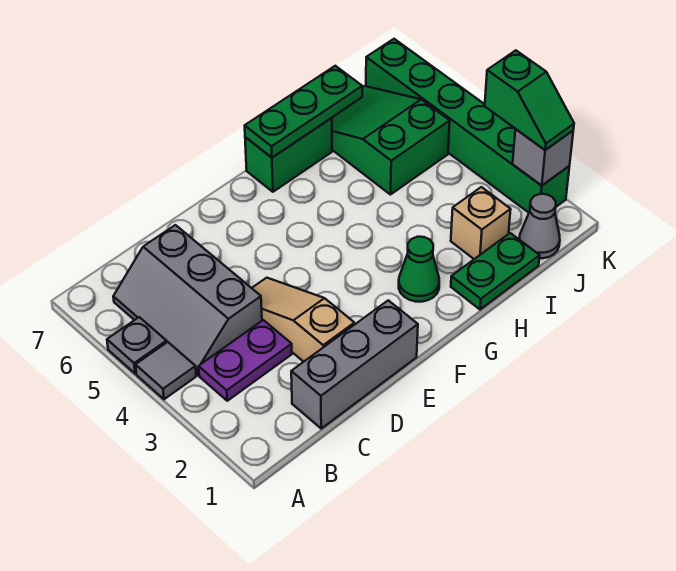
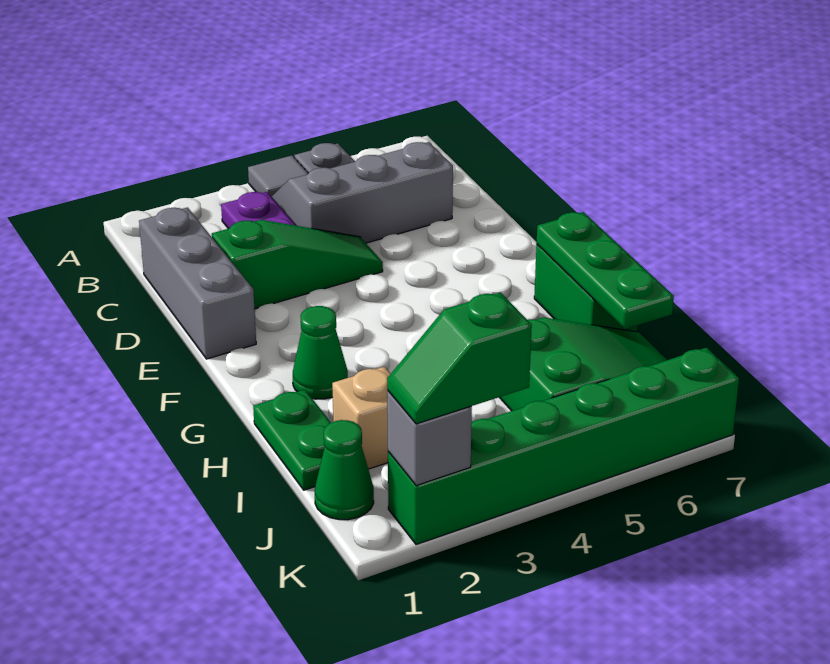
tan 1x3 slope [252,278,354,362] -> green 1x3 slope [212,220,383,309]
grey 1x1 cone [519,194,560,258] -> green 1x1 cone [315,420,374,520]

